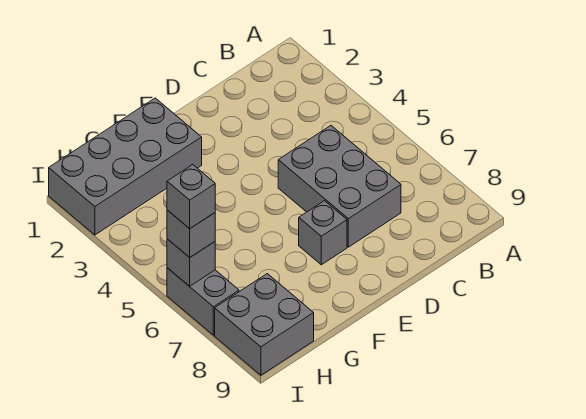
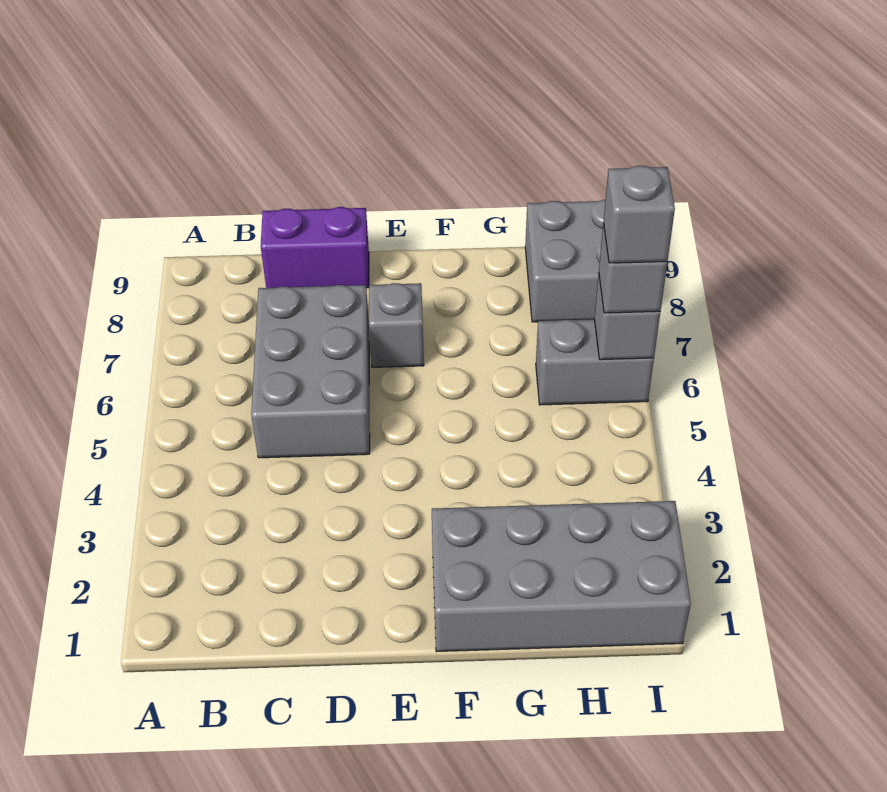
none -> purple 1x2 brick [261,207,369,288]
grey 1x2 brick [167,268,239,335] -> grey 1x2 brick turned to [536,319,654,405]

